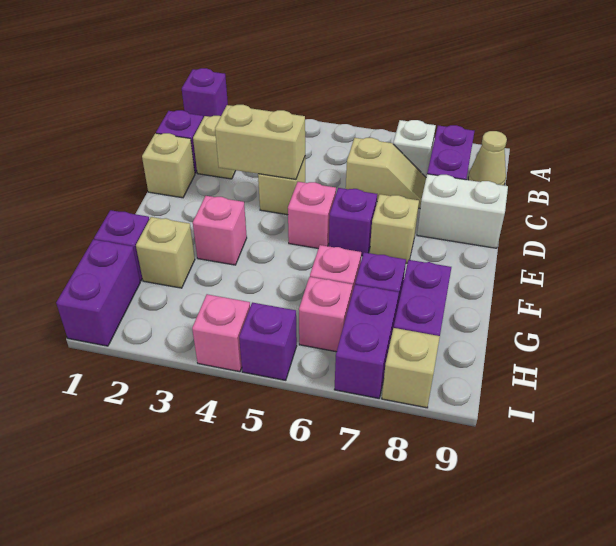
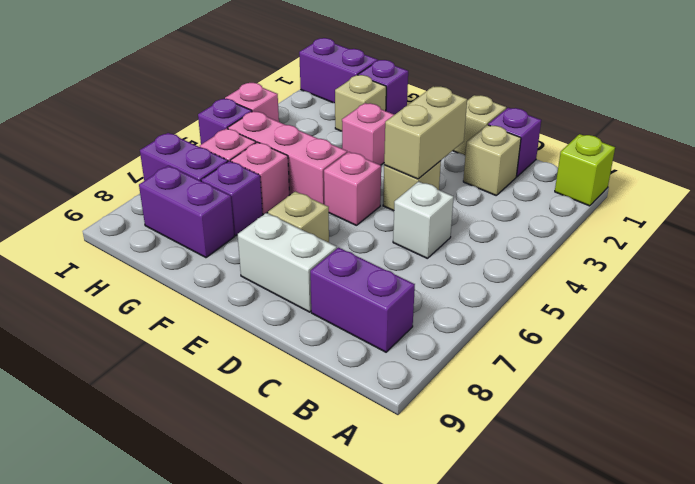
purple 1x1 brick [182,68,228,118] -> lime 1x1 brick [555,134,615,206]
white 1x1 brick [393,120,436,177] -> white 1x1 brick moved to [393,181,454,259]
tan 1x1 cone [468,131,507,185] -> none
tan 1x2 slope [346,138,426,208] -> none
white 1x2 brick [417,174,508,248] -> white 1x2 brick turned to [237,213,337,312]
purple 1x1 brick [329,188,377,256] -> none
none -> pink 1x3 brick [228,111,347,205]
tan 1x1 brick [382,328,440,408] -> none

